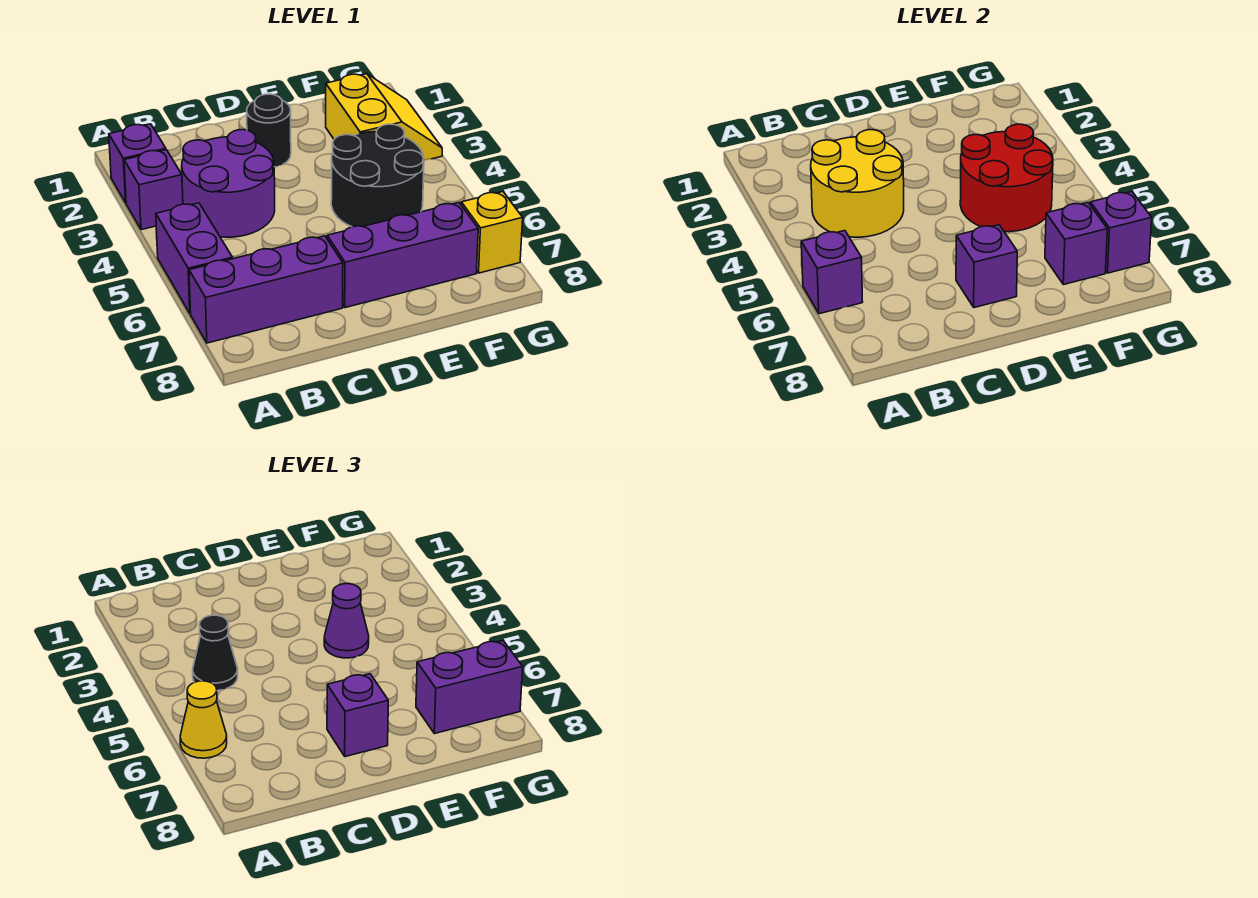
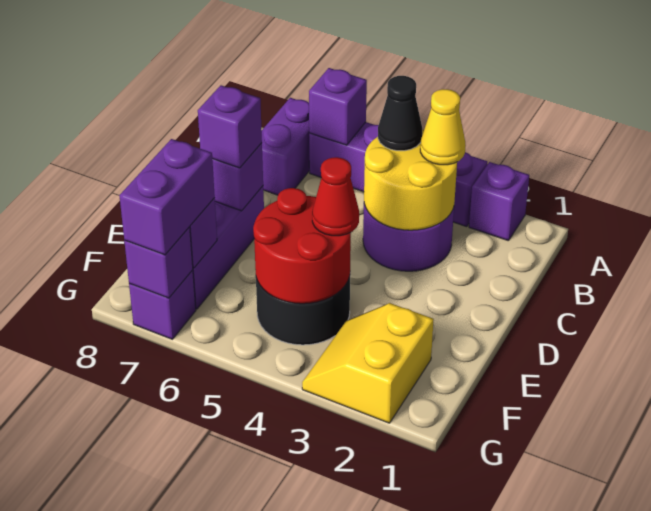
yellow 1x1 cone [180,681,227,758] -> yellow 1x1 cone moved to [420,89,466,165]
purple 1x3 brick [189,236,343,343] -> purple 1x2 brick [262,98,310,195]
black 1x1 round brick [247,94,291,167] -> none
purple 1x1 cone [324,584,369,658] -> red 1x1 cone [312,157,359,236]
yellow 2x2 slope [326,74,442,160] -> yellow 2x2 slope turned to [302,303,434,423]
yellow 1x1 brick [461,192,523,273] -> purple 1x1 brick [129,270,196,339]

